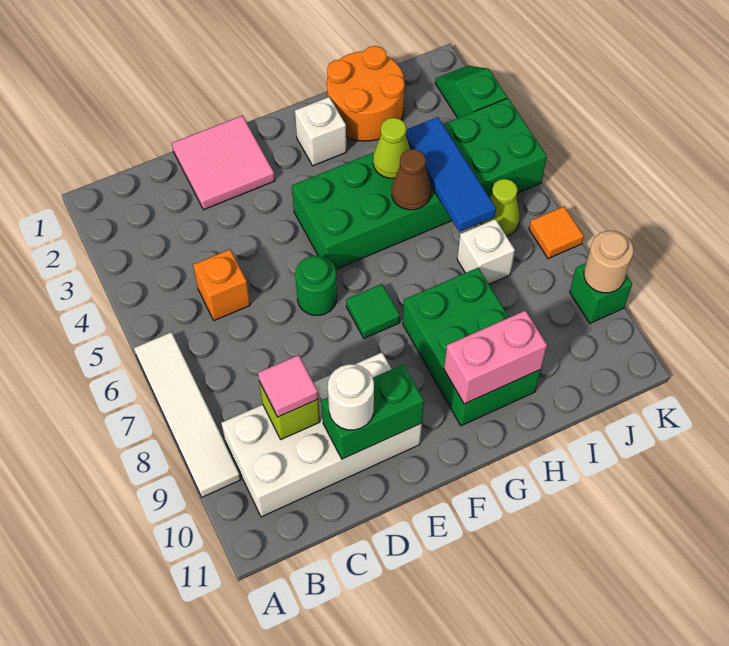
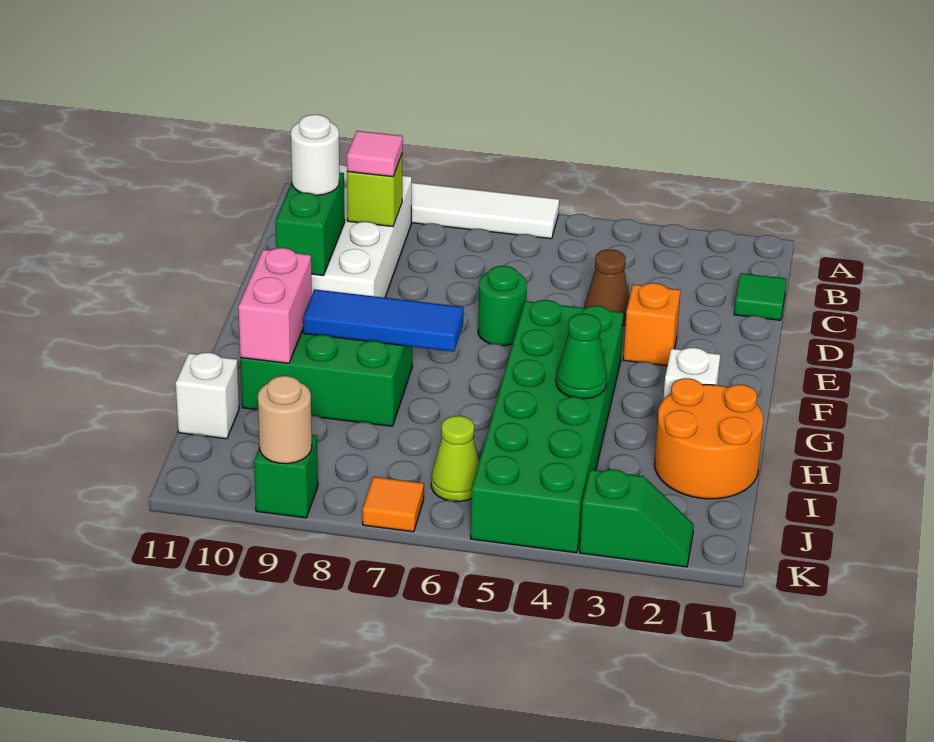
orange 1x1 brick [193,249,250,321] -> orange 1x1 brick moved to [623,283,680,366]
pink 2x2 tile [172,116,275,210] -> none
green 1x1 tile [346,284,400,338] -> green 1x1 tile moved to [734,273,787,320]
lime 1x1 cone [373,118,410,178] -> green 1x1 cone [556,314,607,399]
brown 1x1 cone [392,149,431,210] -> brown 1x1 cone moved to [584,250,629,326]
blue 1x3 tile [406,117,496,232] -> blue 1x3 tile moved to [303,289,464,352]
white 1x1 brick [457,219,515,284] -> white 1x1 brick moved to [176,353,239,439]

